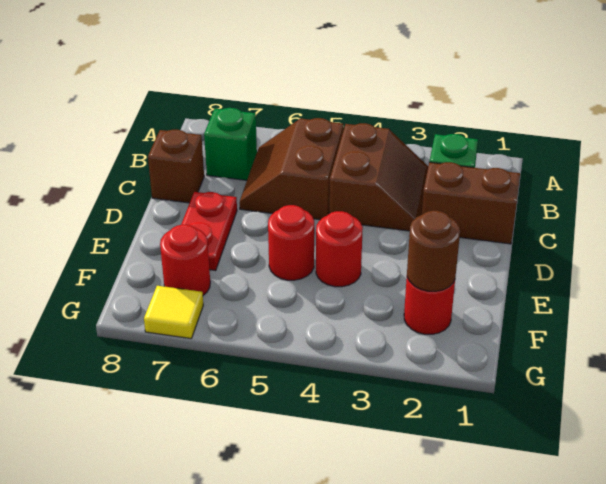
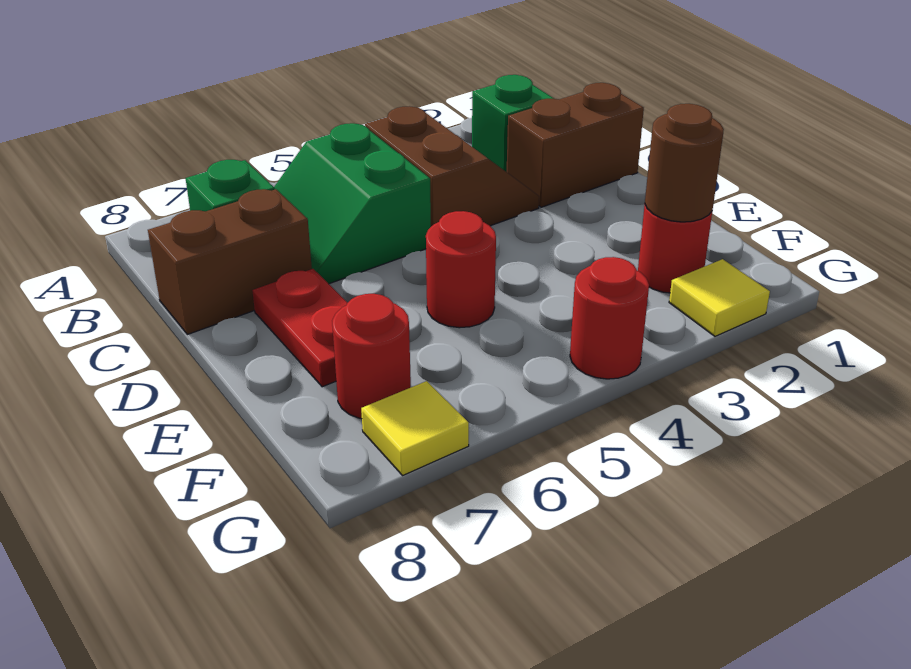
brown 2x2 slope [239,118,343,220] -> green 2x2 slope [274,123,431,284]
brown 1x1 brick [148,130,204,203] -> brown 1x2 brick [148,189,312,334]
red 1x1 round brick [316,211,363,287] -> red 1x1 round brick moved to [570,257,649,379]
none -> yellow 1x1 tile [669,259,770,336]

